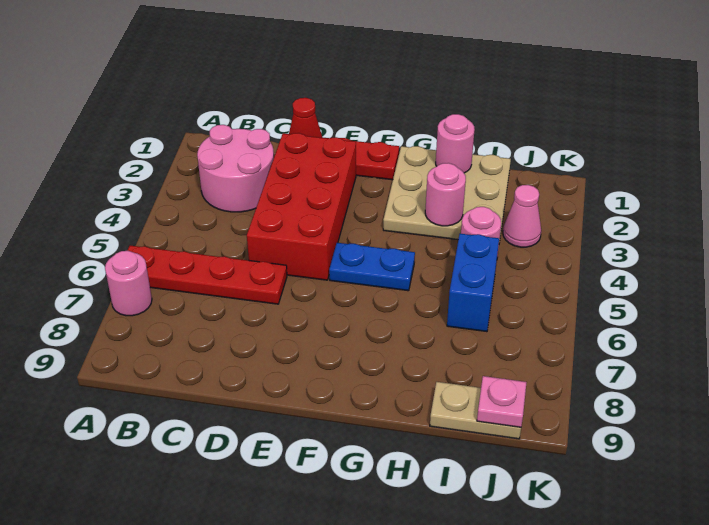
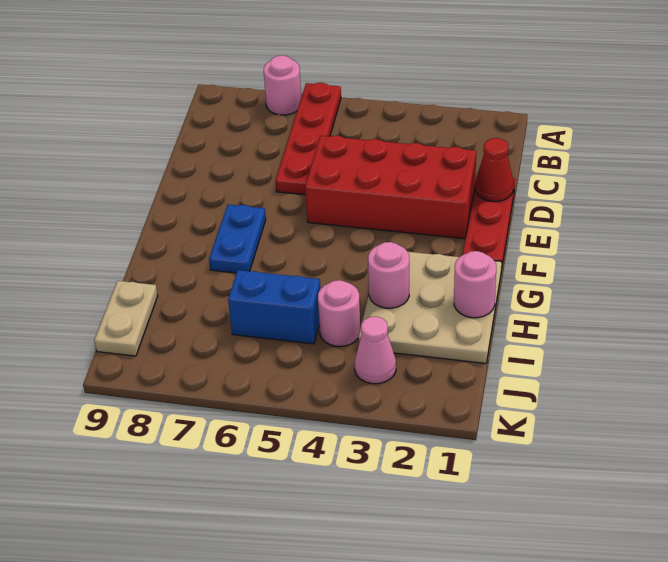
pink 2x2 round brick [197,125,274,212] -> none
blue 1x2 plate [329,243,415,291] -> blue 1x2 plate moved to [209,205,266,273]
pink 1x1 plate [477,376,527,427] -> none

